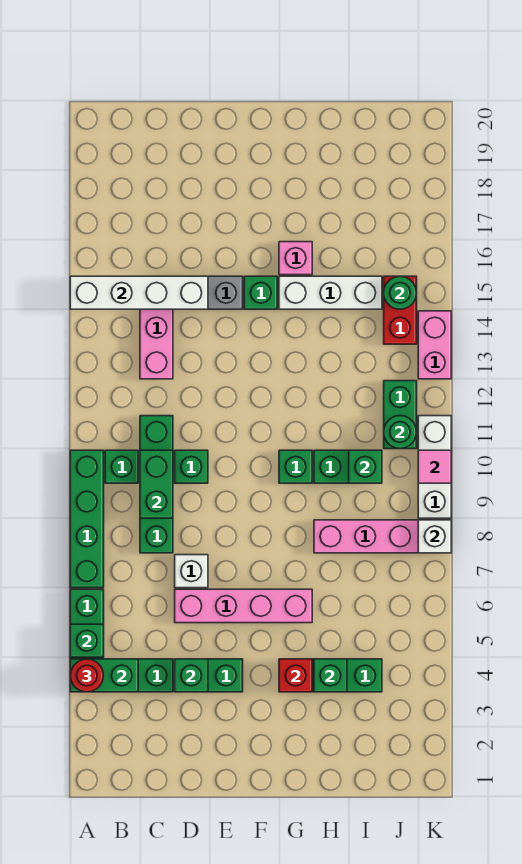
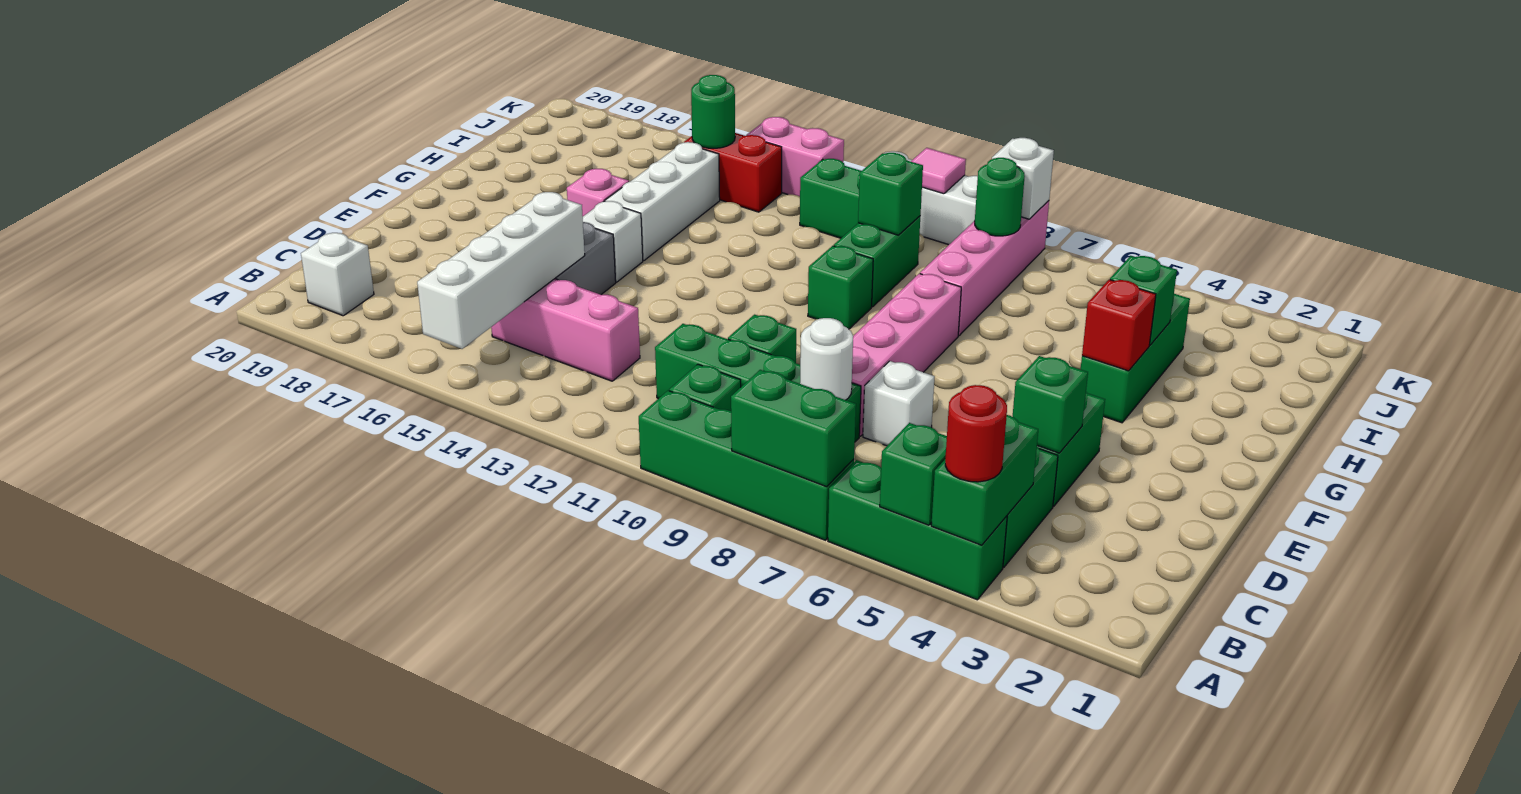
none -> white 1x1 brick [301,233,374,316]
none -> white 1x1 round brick [800,318,853,400]
green 1x2 brick [140,450,173,518] -> green 1x2 brick moved to [731,370,856,487]
pink 1x4 brick [175,589,312,623] -> pink 1x4 brick moved to [852,274,961,436]
green 1x1 brick [244,276,277,309] -> white 1x1 brick [583,201,643,282]
green 1x1 round brick [384,416,417,449] -> green 1x1 round brick moved to [975,158,1025,236]

